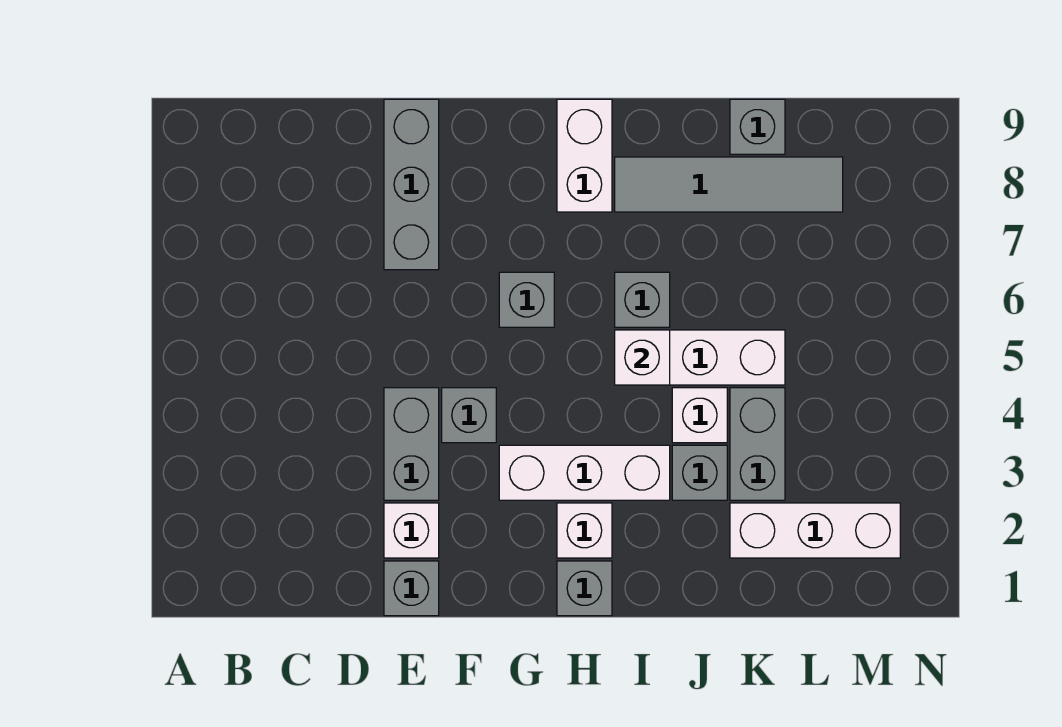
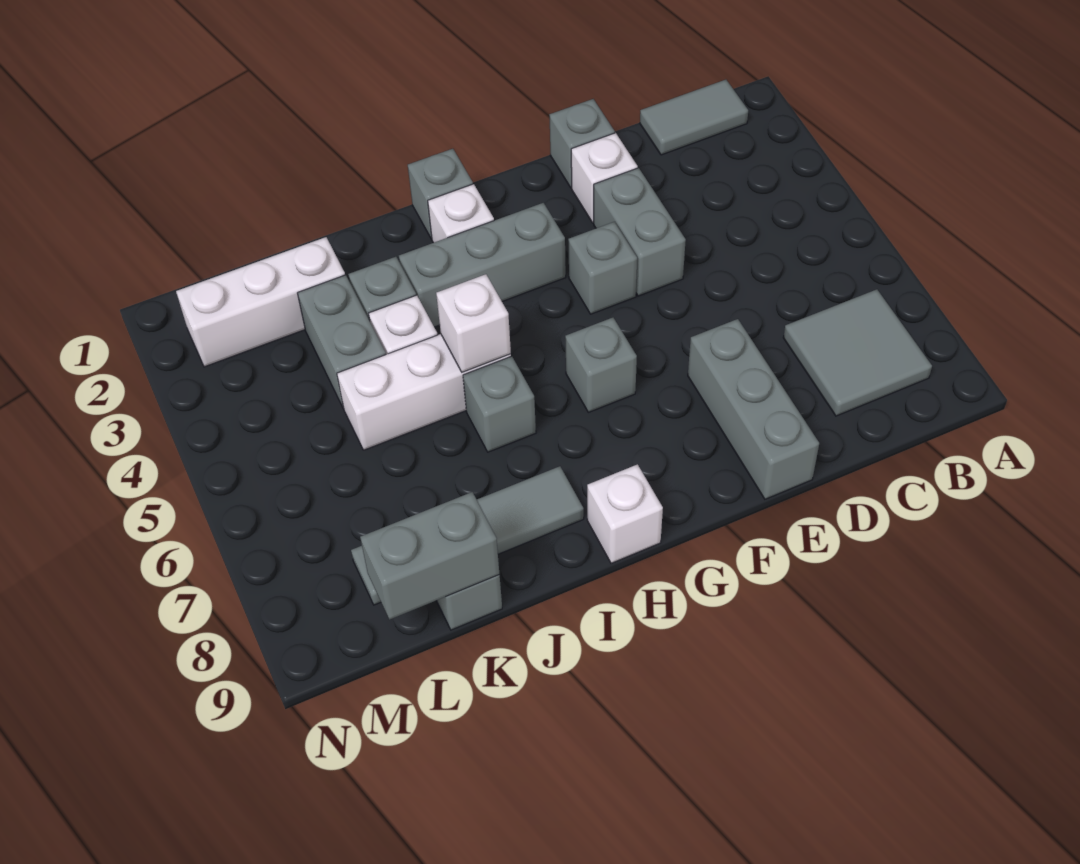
none -> grey 1x2 tile [640,80,748,155]
none -> grey 2x2 tile [783,289,932,416]
white 1x3 brick [499,445,670,500] -> grey 1x3 brick [399,203,566,327]
white 1x2 brick [557,99,612,212] -> white 1x1 brick [587,464,663,563]
none -> grey 1x2 brick [360,492,499,620]

